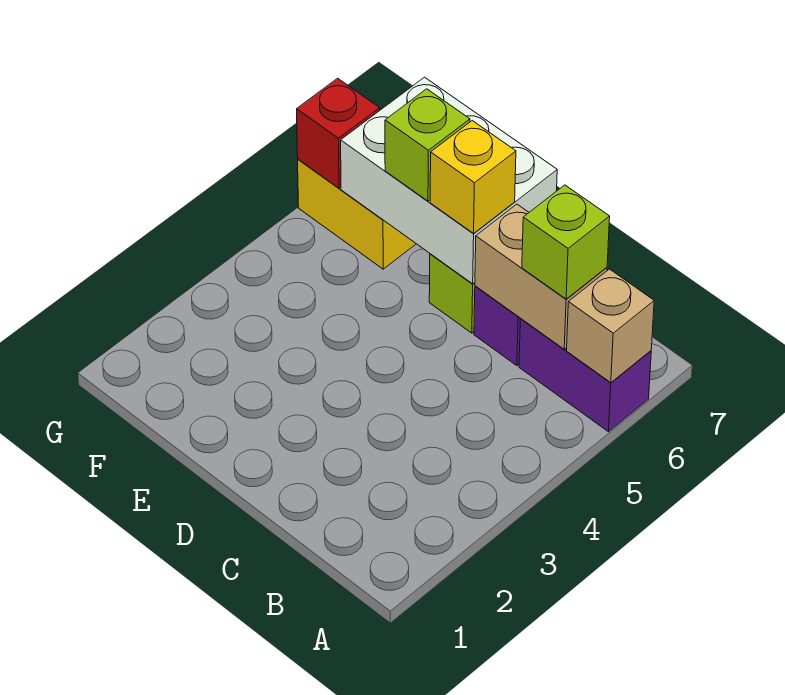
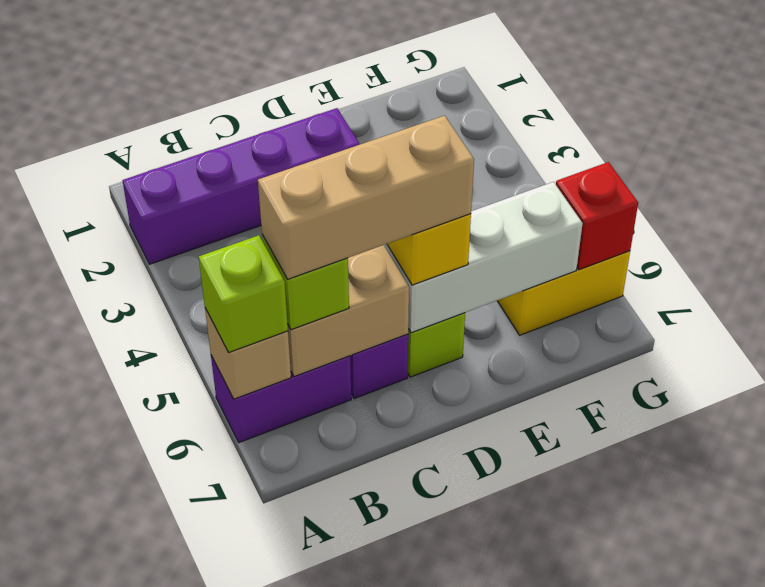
none -> purple 1x4 brick [122,108,360,264]
none -> tan 1x3 brick [258,116,474,279]
white 2x3 brick [341,77,557,284] -> white 1x3 brick [385,182,583,333]
lime 1x1 brick [385,89,470,201] -> lime 1x1 brick moved to [199,235,288,353]

